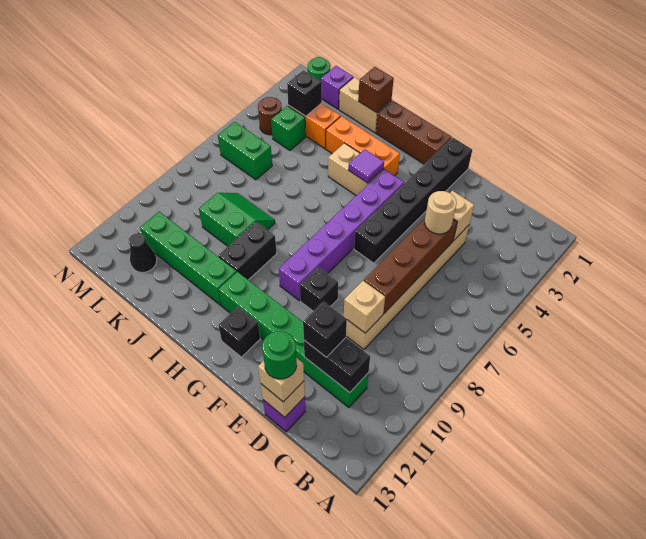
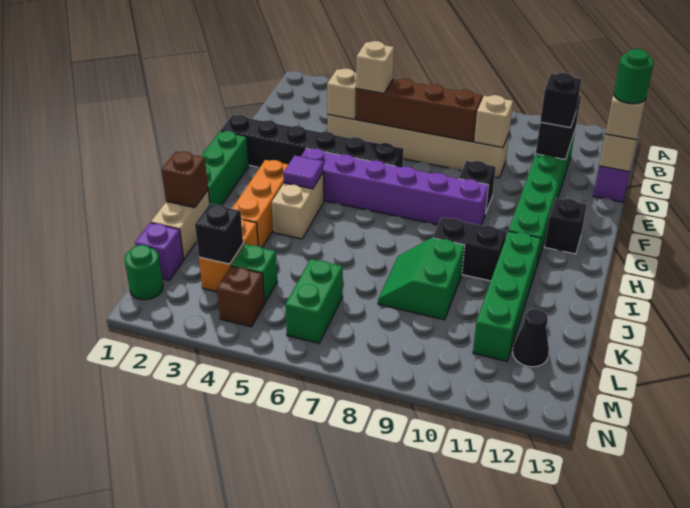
tan 1x1 round brick [425,191,457,234] -> tan 1x1 brick [356,41,394,94]
brown 1x3 brick [376,101,451,164] -> green 1x3 brick [201,131,249,205]
brown 1x1 round brick [258,97,282,135] -> brown 1x1 brick [217,266,265,327]

